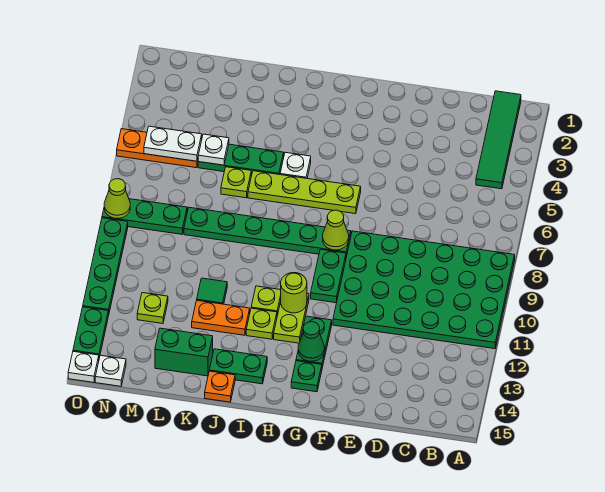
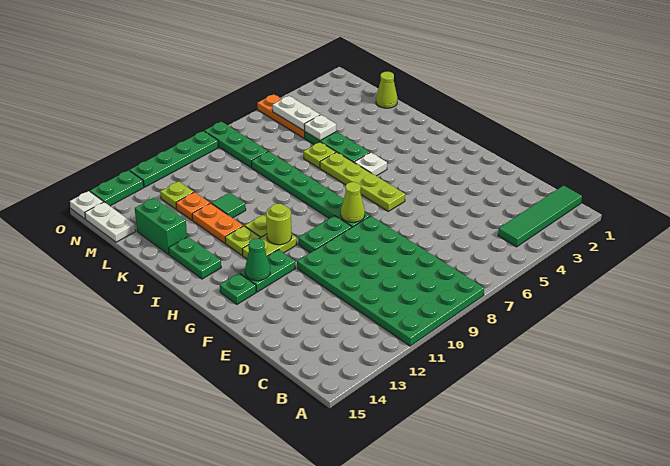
orange 1x1 plate [205,371,235,402] -> orange 1x1 plate moved to [176,192,210,220]
white 1x1 plate [95,355,126,386] -> white 1x2 plate [85,202,135,242]
lime 1x1 cone [104,179,130,218] -> lime 1x1 cone moved to [376,72,397,108]

